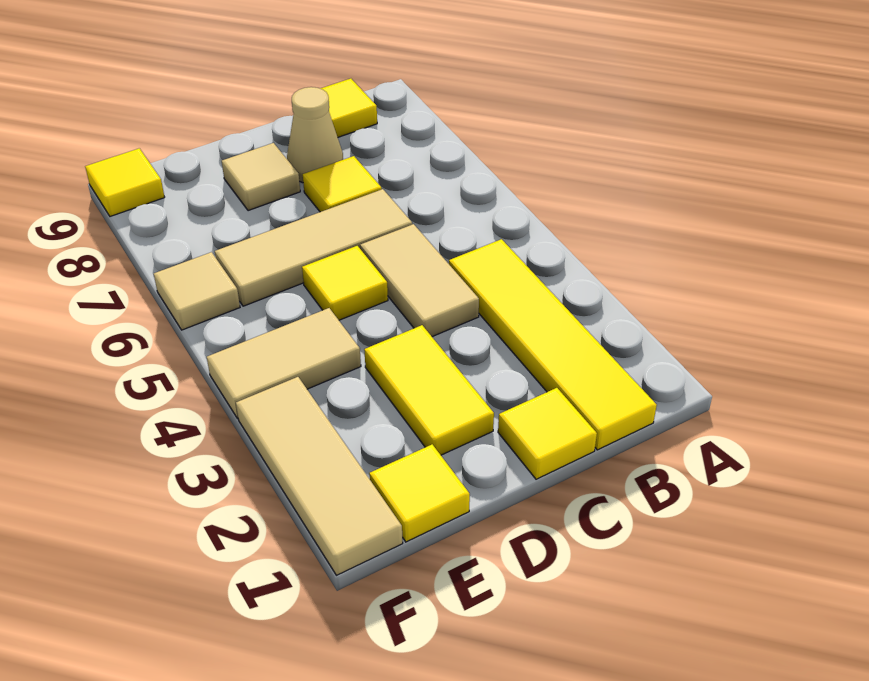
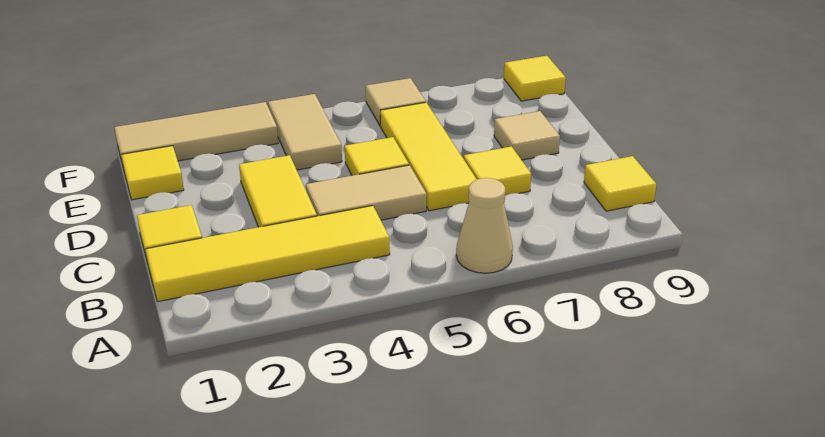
tan 1x3 tile [215,189,412,306] -> yellow 1x3 tile [380,102,477,211]
tan 1x1 cone [287,87,343,183] -> tan 1x1 cone moved to [456,178,513,273]
yellow 1x2 tile [364,325,494,455] -> yellow 1x2 tile turned to [239,155,317,227]

